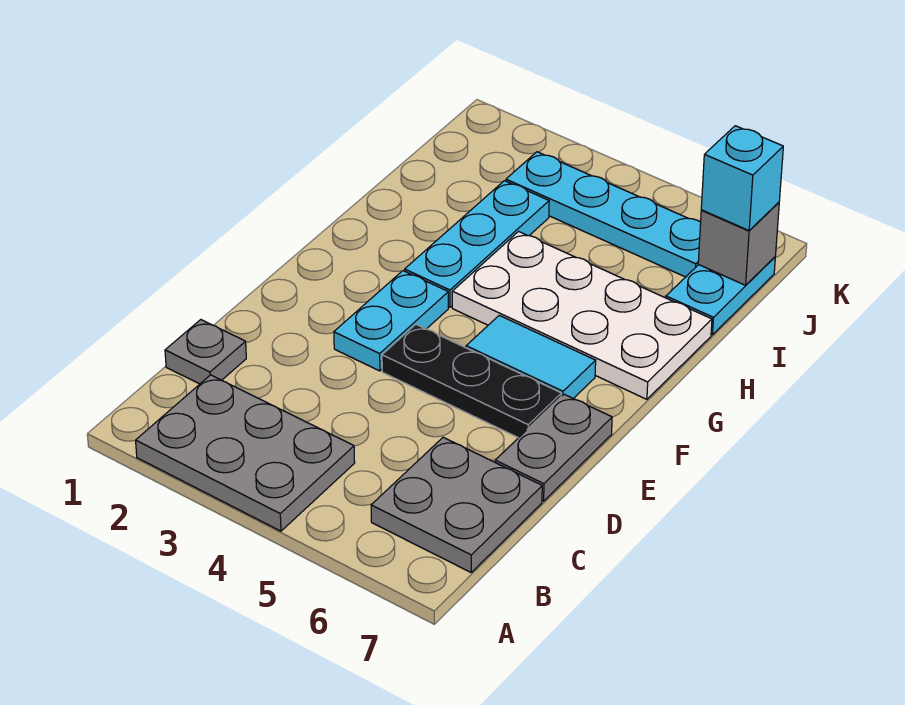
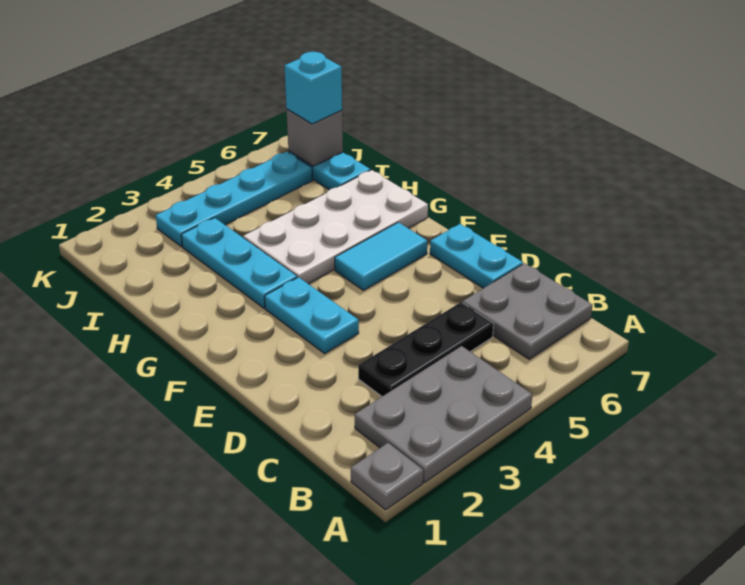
grey 1x1 plate [165,320,246,384] -> grey 1x1 plate moved to [351,443,423,510]
grey 1x2 plate [495,394,612,501] -> cyan 1x2 plate [430,224,523,288]
black 1x3 plate [382,325,561,438] -> black 1x3 plate moved to [358,302,494,396]

